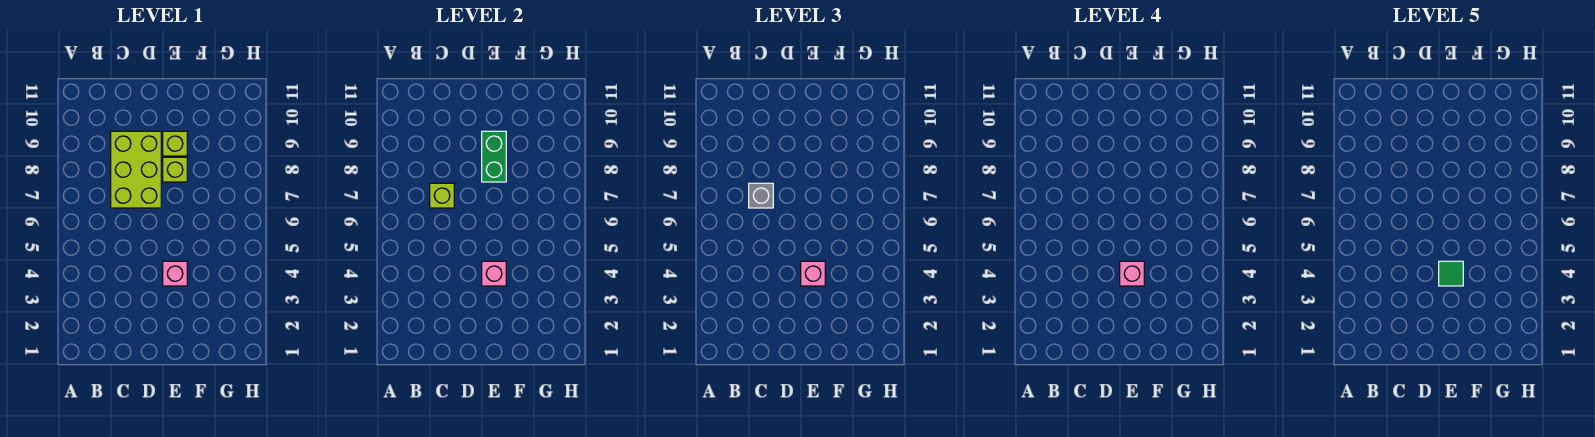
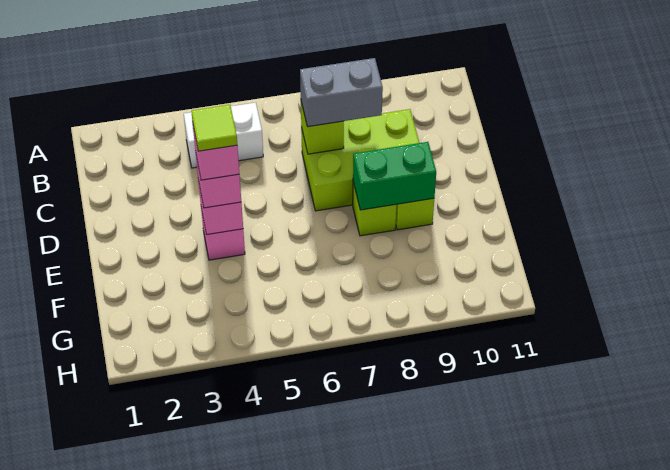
none -> white 1x2 brick [184,103,263,168]
grey 1x1 brick [749,183,773,208] -> grey 1x2 brick [300,58,383,127]
green 1x1 tile [1439,261,1463,286] -> lime 1x1 tile [191,105,237,151]

